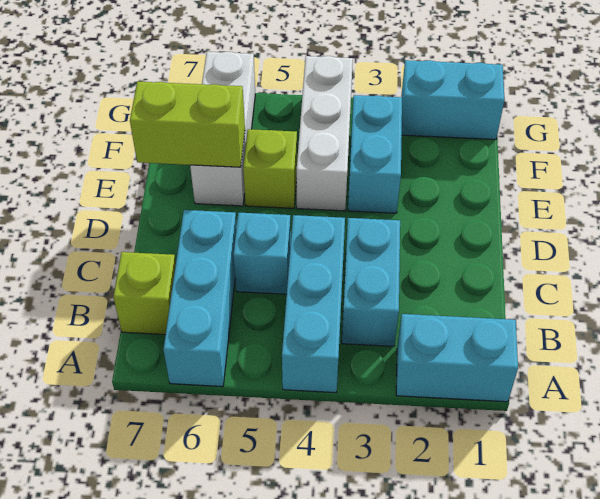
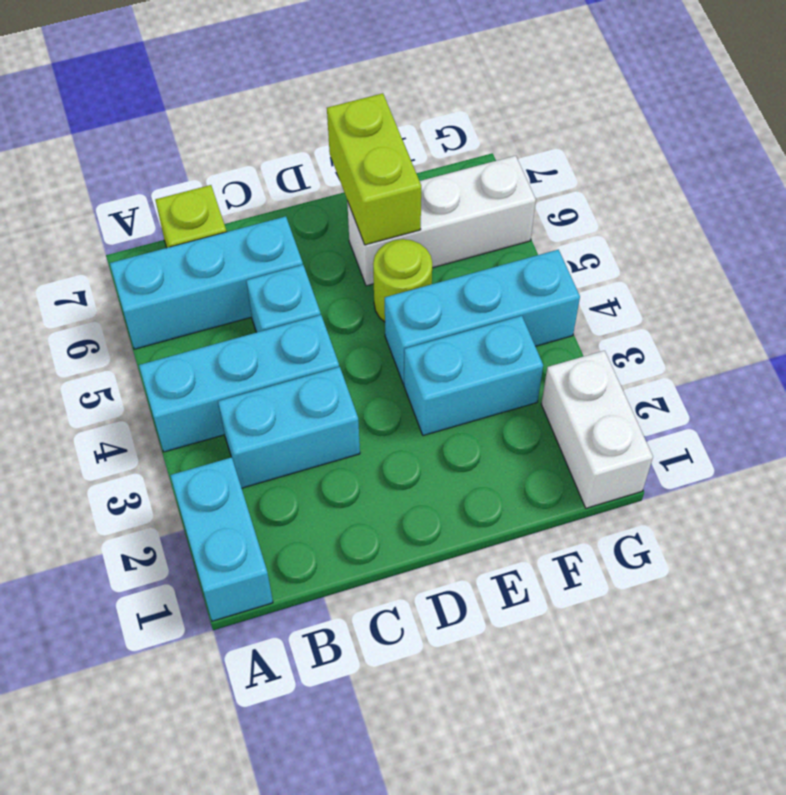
white 1x3 brick [297,56,353,211] -> cyan 1x3 brick [385,250,580,384]
lime 1x1 brick [243,129,297,208] -> lime 1x1 round brick [373,239,432,322]
cyan 1x2 brick [401,60,504,139] -> white 1x2 brick [541,351,653,508]

